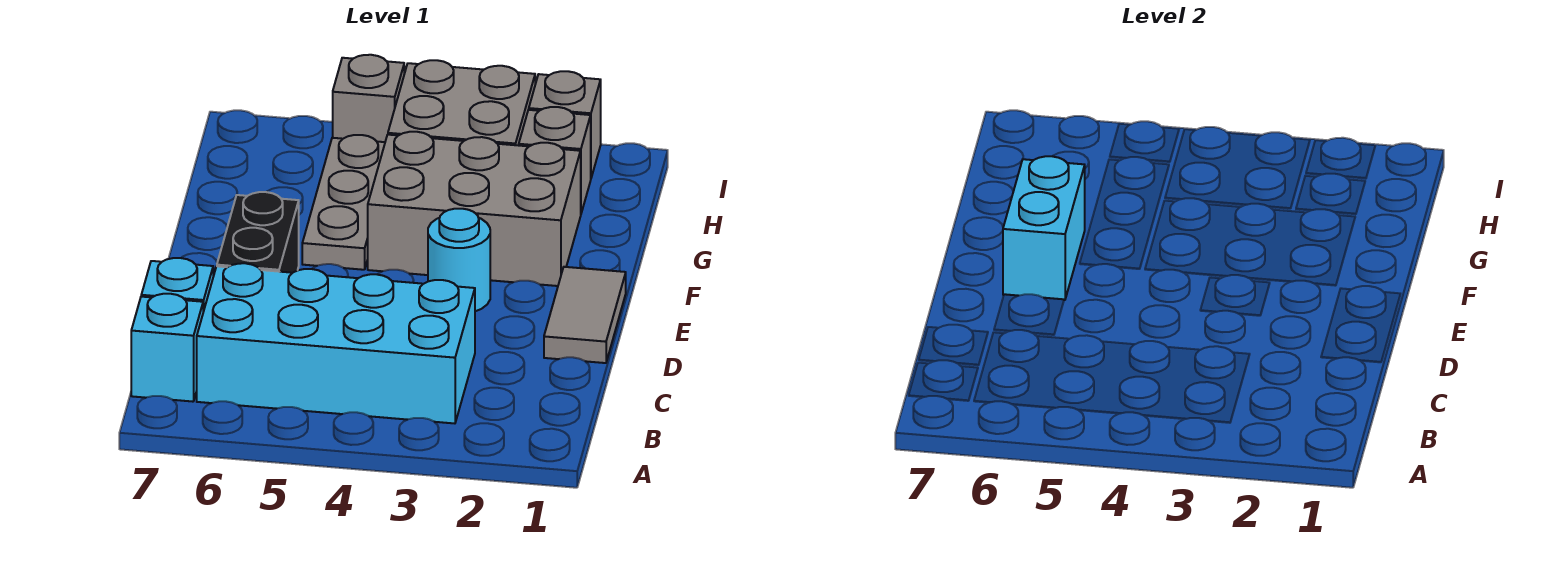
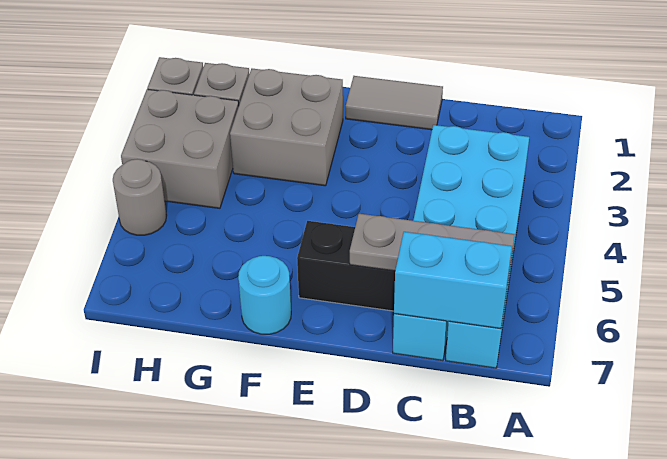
cyan 1x1 round brick [428,209,490,311] -> cyan 1x1 round brick moved to [238,256,291,334]
cyan 1x2 brick [1003,156,1085,300] -> cyan 1x2 brick moved to [394,232,512,329]
grey 2x3 brick [368,132,581,286] -> grey 2x2 brick [230,69,343,186]
grey 1x3 plate [302,135,385,270] -> grey 1x3 plate moved to [350,214,515,278]
grey 1x1 brick [333,55,404,142] -> grey 1x1 round brick [113,159,167,235]

